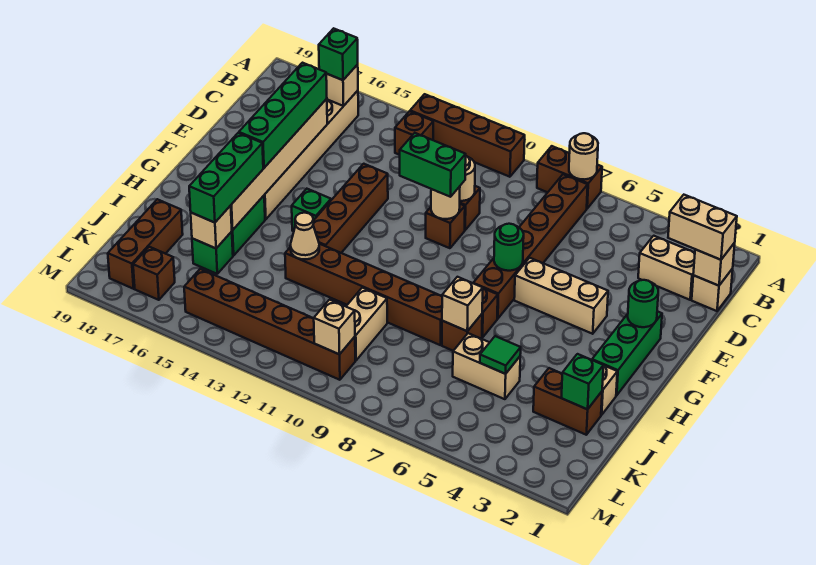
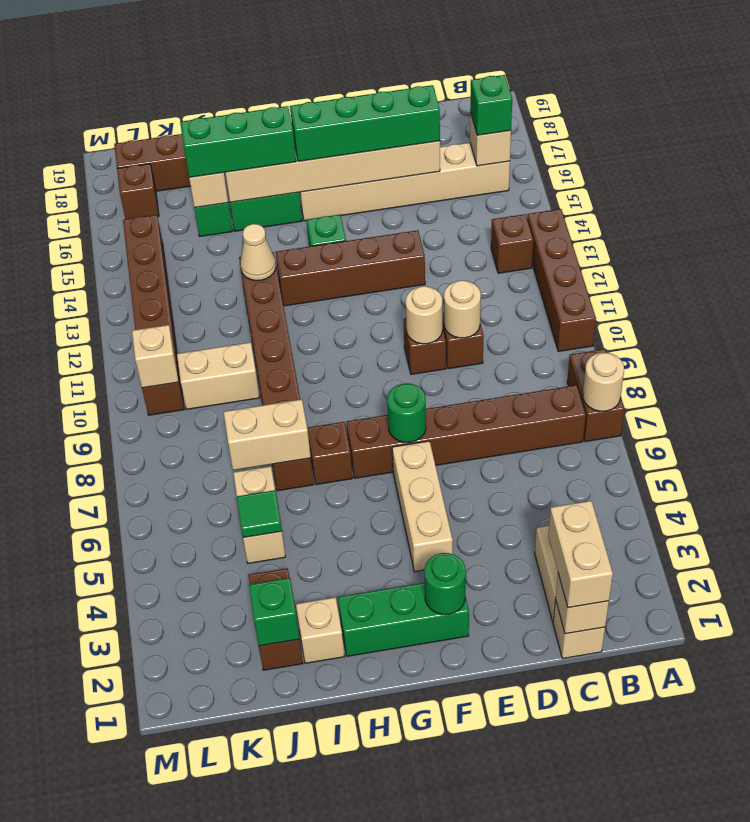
green 1x2 brick [400,133,466,197] -> none
tan 1x1 brick [442,277,483,331] -> tan 1x2 brick [224,399,311,470]

